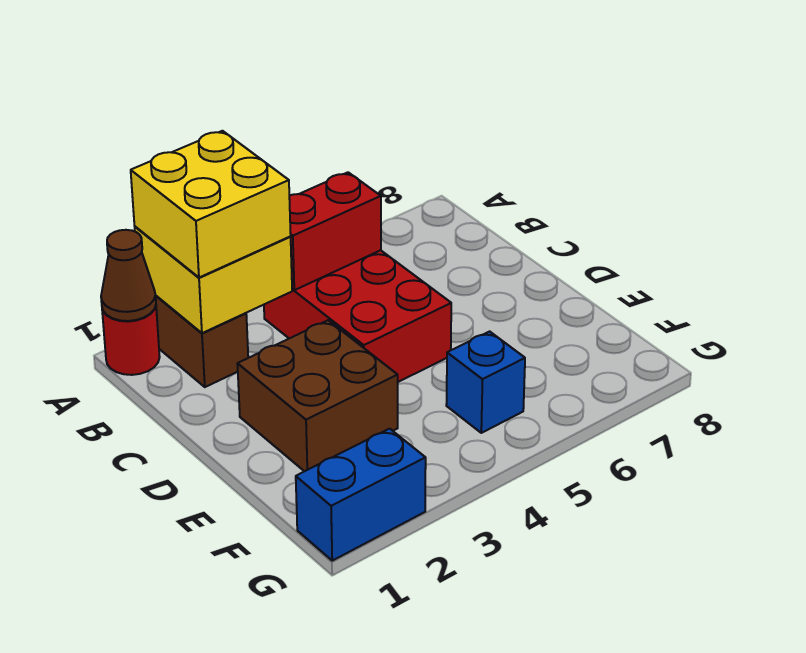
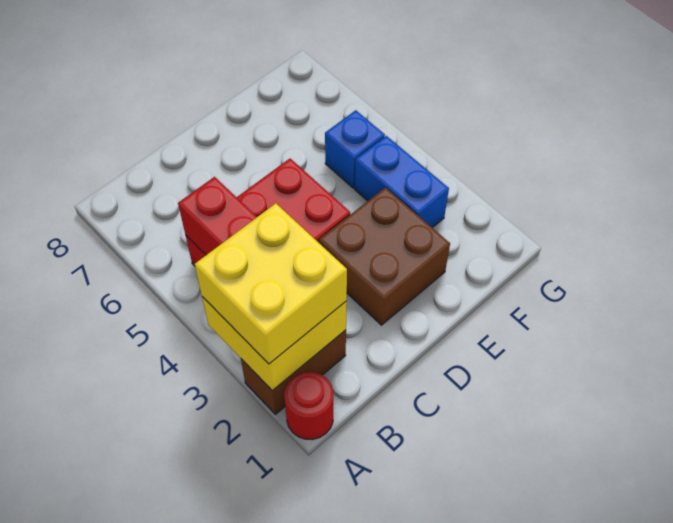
brown 1x1 cone [101,230,156,321] -> none
blue 1x2 brick [296,429,426,561] -> blue 1x2 brick moved to [355,136,449,228]

